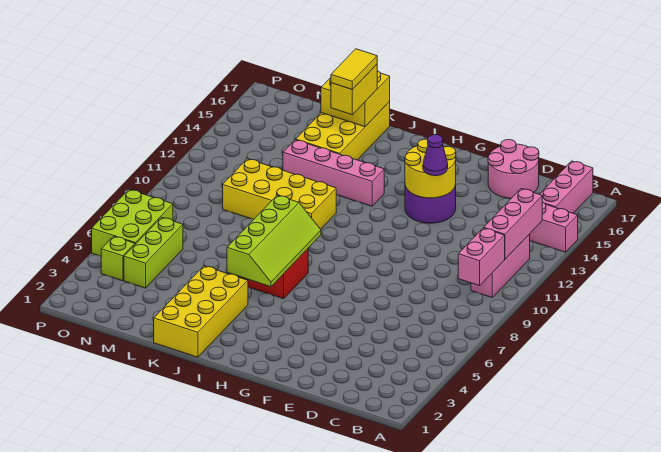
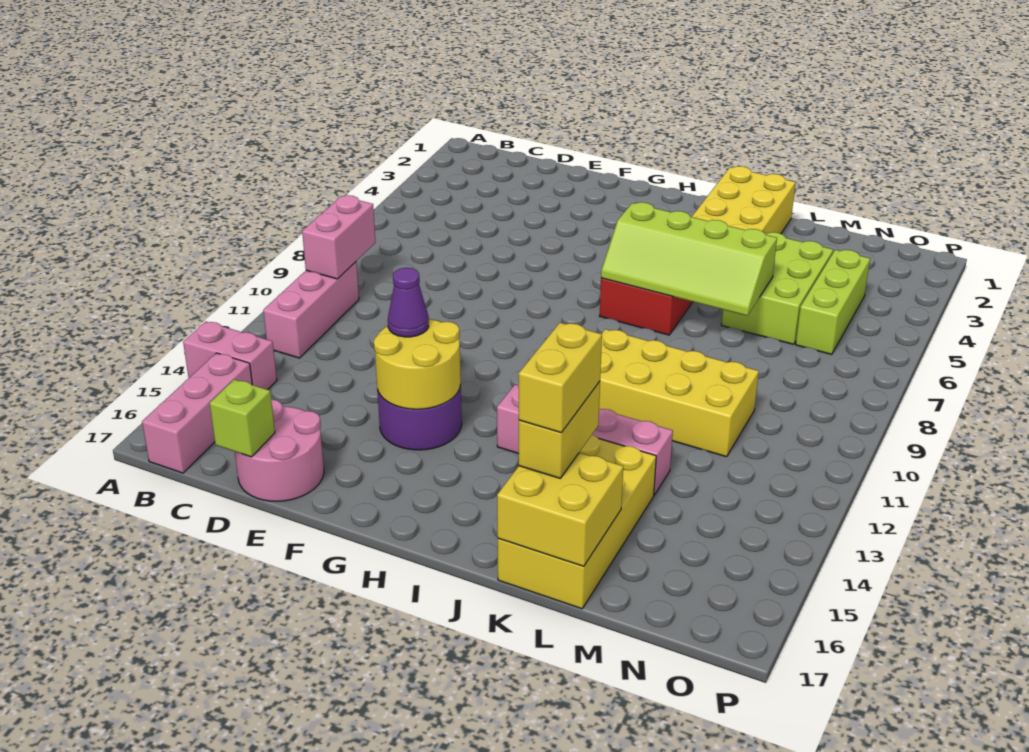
pink 1x3 brick [484,189,542,259] -> none
lime 2x4 slope [227,195,321,287] -> lime 2x4 slope turned to [601,202,777,316]
yellow 1x2 tile [331,49,377,90] -> yellow 1x2 brick [519,323,602,433]
lime 1x1 brick [101,236,135,281] -> lime 1x1 brick moved to [210,379,275,457]
lime 2x3 brick [92,190,173,256] -> lime 2x3 brick moved to [721,232,833,344]

